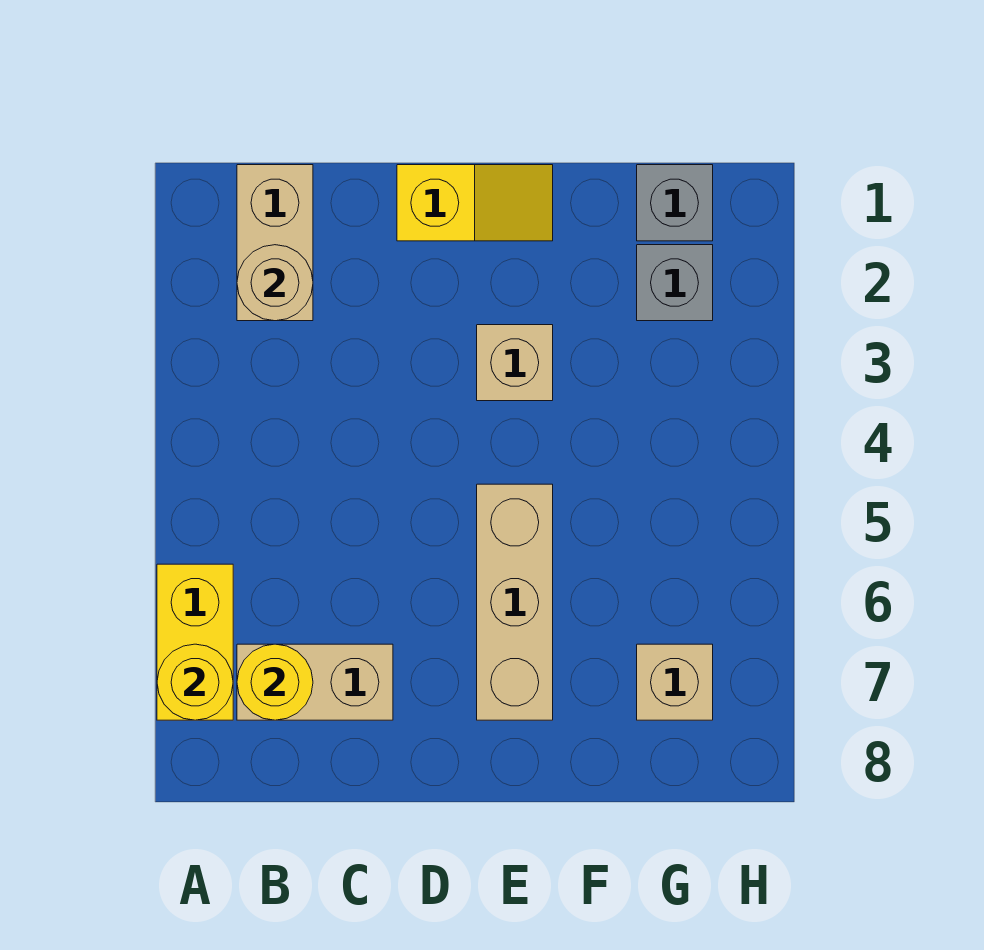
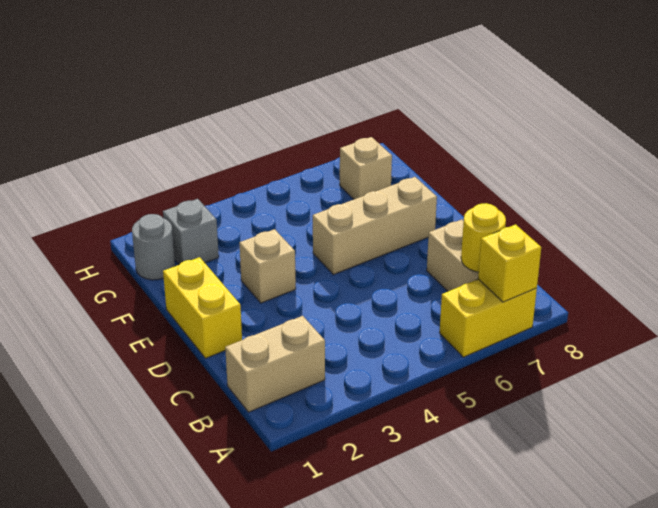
yellow 1x1 round brick [157,644,233,720] -> yellow 1x1 brick [478,224,541,302]
tan 1x1 round brick [237,245,313,321] -> none
yellow 1x2 slope [397,165,553,241] -> yellow 1x2 brick [163,257,242,358]
grey 1x1 brick [637,165,713,241] -> grey 1x1 round brick [132,214,175,280]

